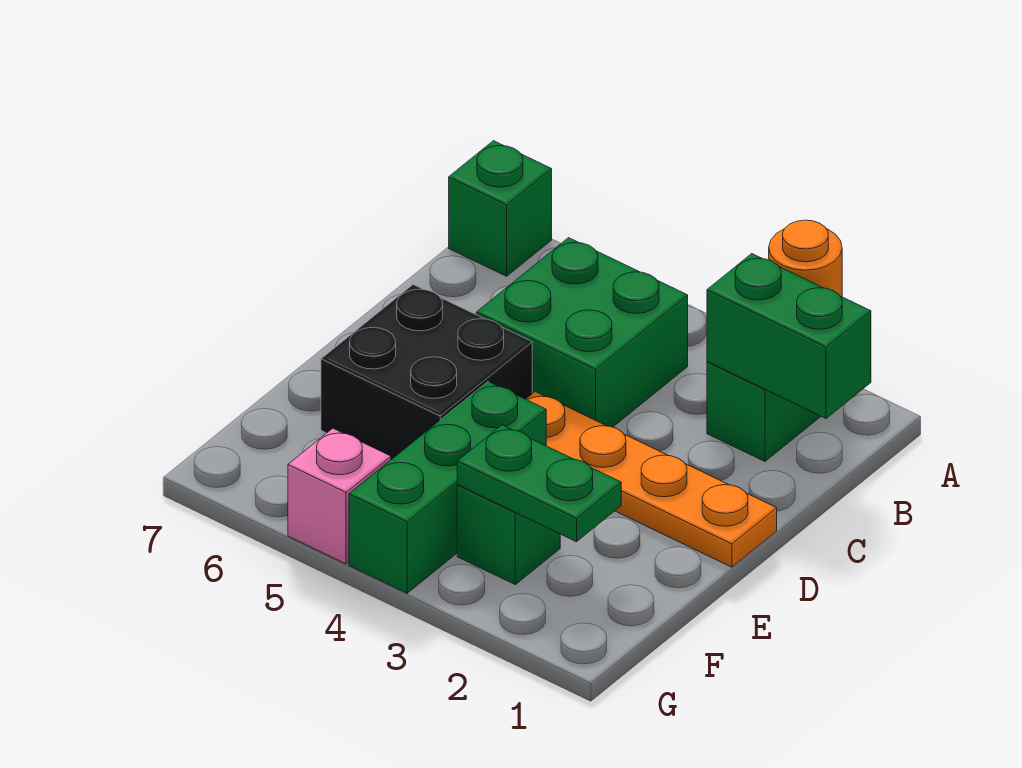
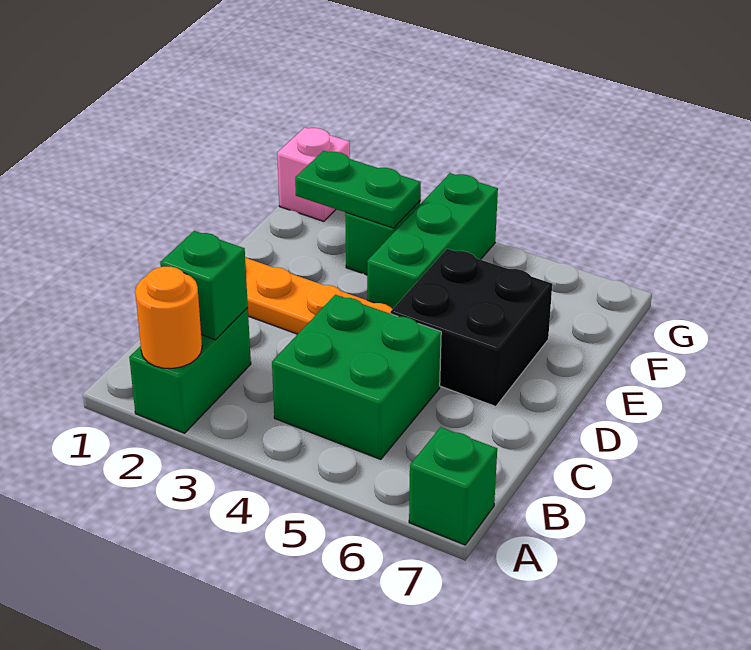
green 1x2 brick [707,254,871,418] -> green 1x1 brick [160,231,248,340]
pink 1x1 brick [288,428,391,564] -> pink 1x1 brick moved to [277,127,350,221]

